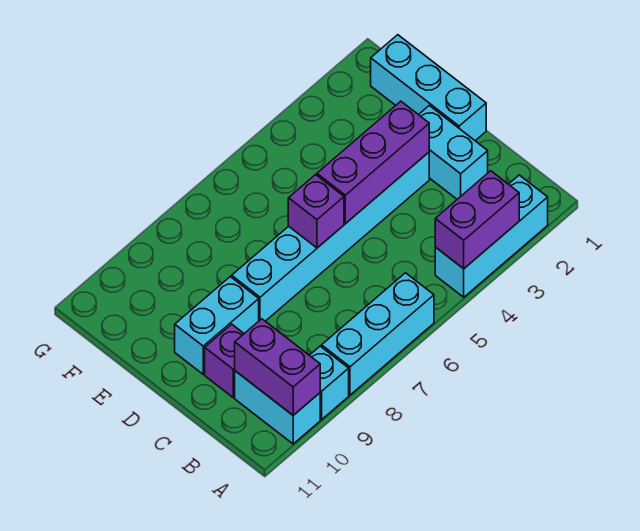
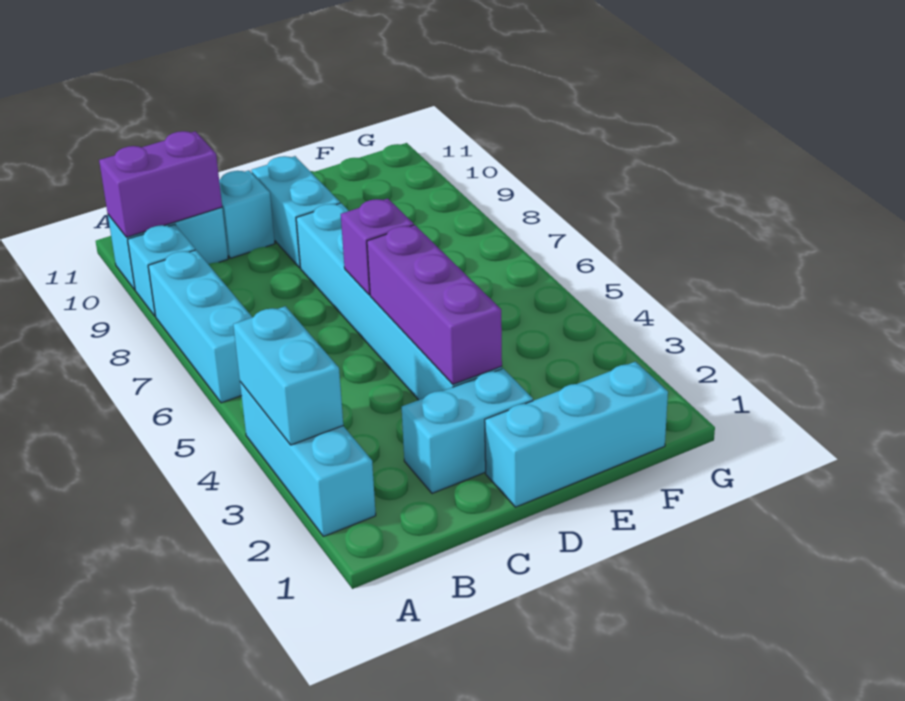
purple 1x2 brick [435,171,519,269] -> cyan 1x2 brick [233,306,343,445]
purple 1x1 brick [205,324,244,397] -> cyan 1x1 brick [219,170,275,258]

